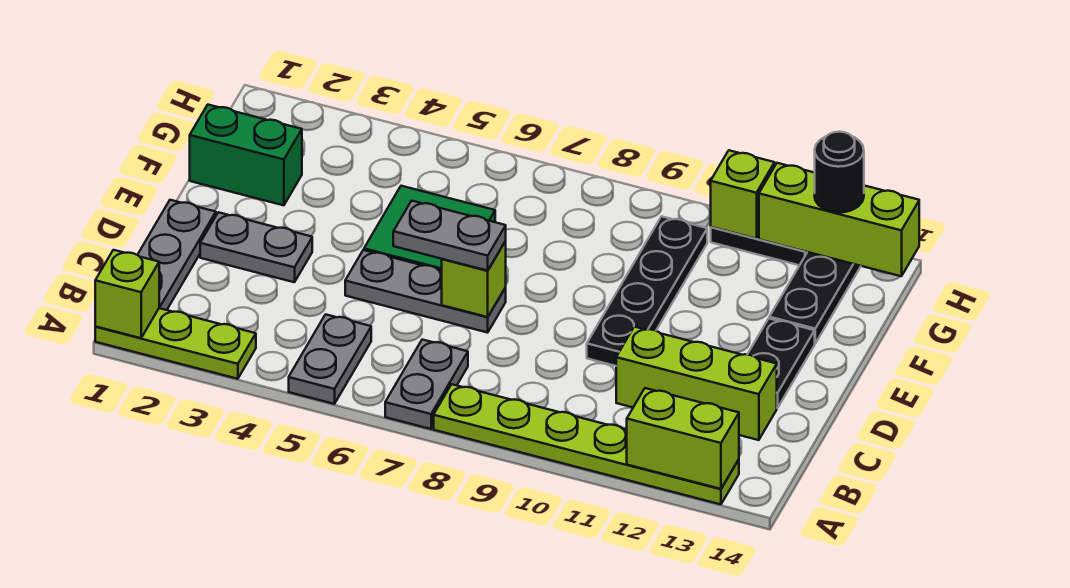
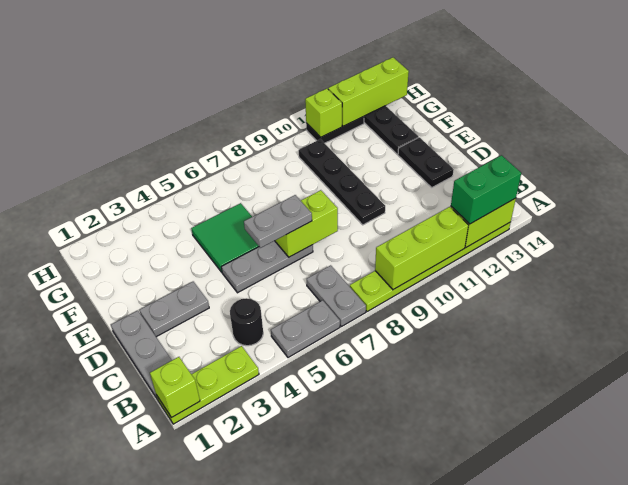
grey 1x2 plate [289,314,371,404] -> grey 1x2 plate turned to [271,300,340,358]
lime 1x3 brick [616,327,777,440] -> lime 1x3 brick moved to [375,207,468,290]
lime 1x1 brick [442,241,506,317] -> lime 1x2 brick [275,190,338,257]
green 1x2 brick [190,105,302,205] -> green 1x2 brick moved to [451,155,521,224]
black 1x1 round brick [815,132,864,213] -> black 1x1 round brick moved to [230,298,263,346]

